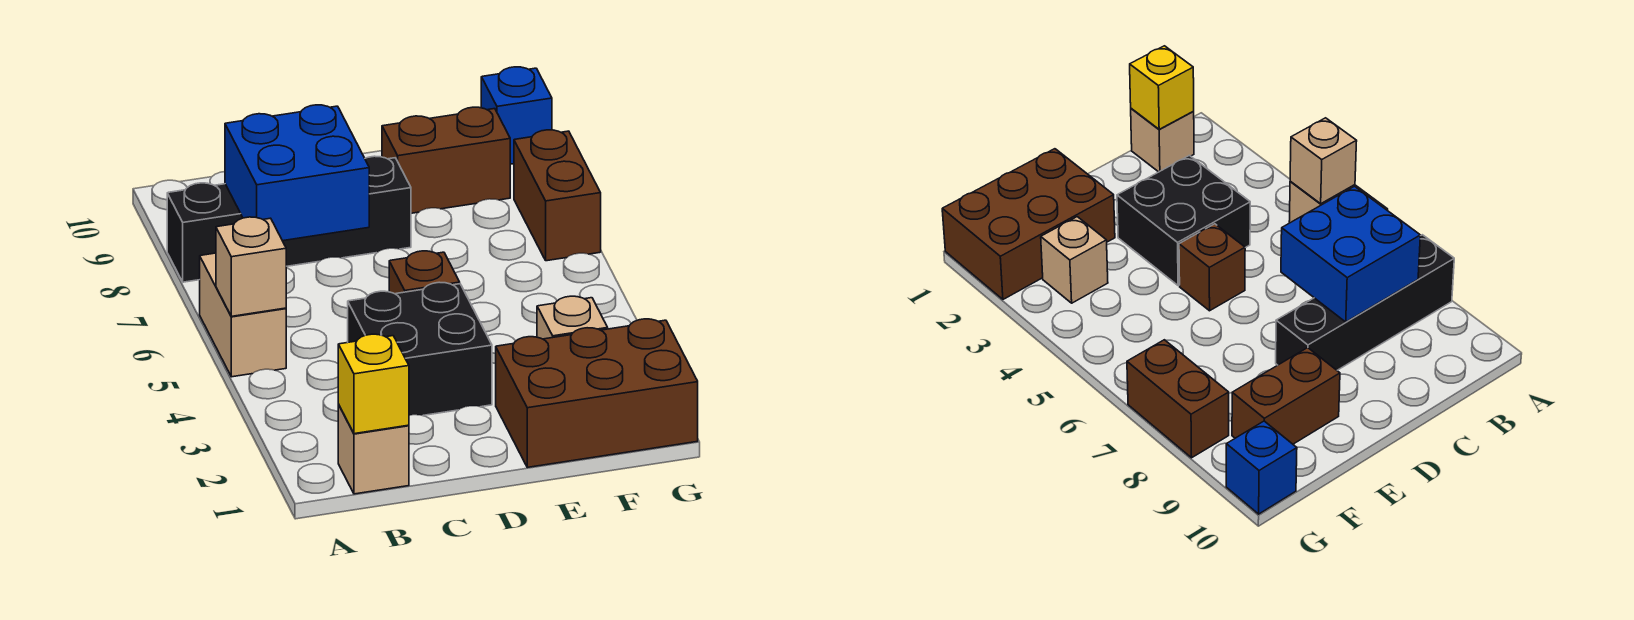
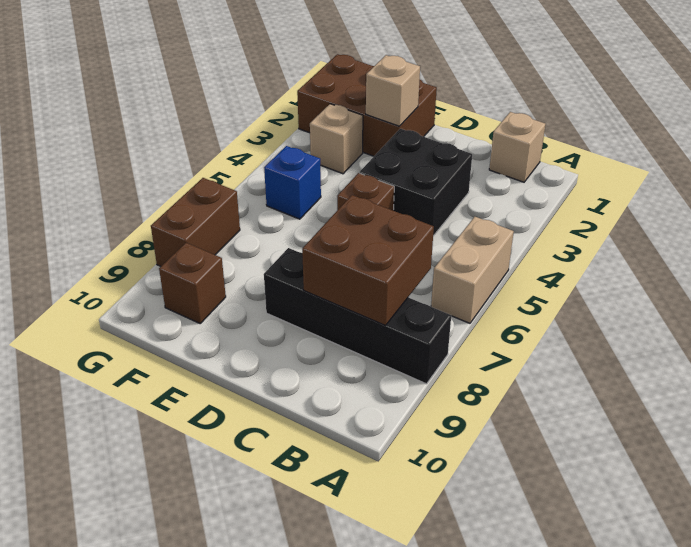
tan 1x1 brick [216,217,286,316] -> tan 1x1 brick moved to [366,55,420,126]
yellow 1x1 brick [338,334,409,434] -> none
blue 2x2 brick [225,105,369,241] -> brown 2x2 brick [302,195,434,325]
brown 1x2 brick [382,107,510,213] -> brown 1x1 brick [159,243,226,323]
blue 1x1 brick [481,67,552,164] -> blue 1x1 brick moved to [264,146,321,219]

